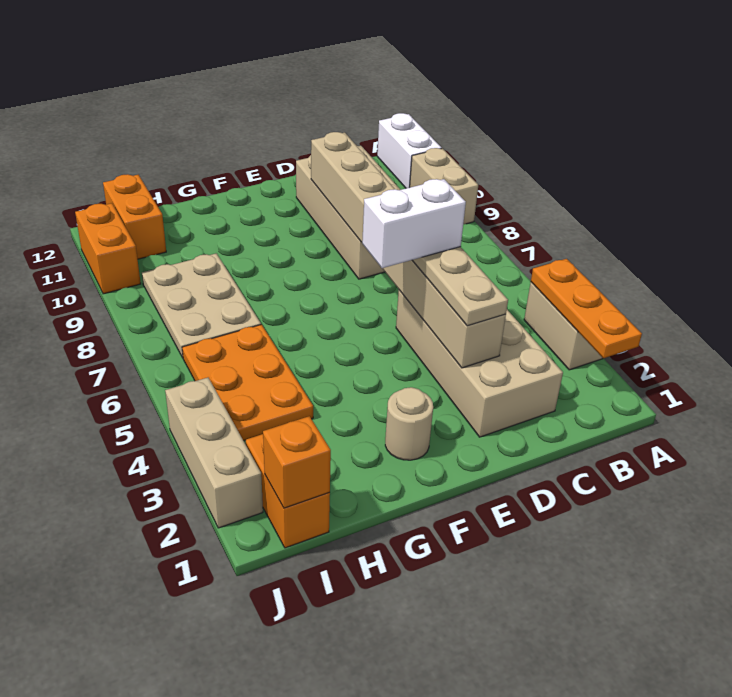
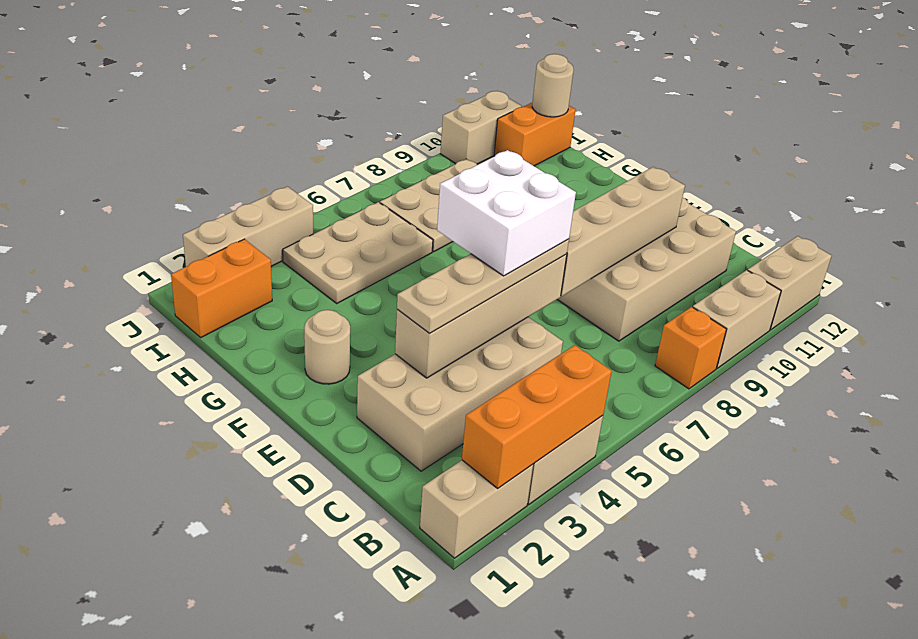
none -> tan 1x2 brick [420,460,533,558]
orange 1x3 plate [531,259,642,358] -> orange 1x3 brick [462,345,612,488]
white 1x2 brick [377,113,442,188] -> tan 1x2 brick [748,236,832,330]
white 1x2 brick [362,179,466,268] -> white 2x2 brick [437,150,576,276]
orange 2x3 plate [182,325,313,441] -> tan 2x3 plate [283,202,433,303]
orange 1x1 brick [263,416,331,508] -> orange 1x1 brick moved to [655,307,726,389]
none -> tan 1x1 round brick [532,54,574,117]
orange 1x2 brick [75,203,141,294] -> tan 1x2 brick [440,91,522,164]

